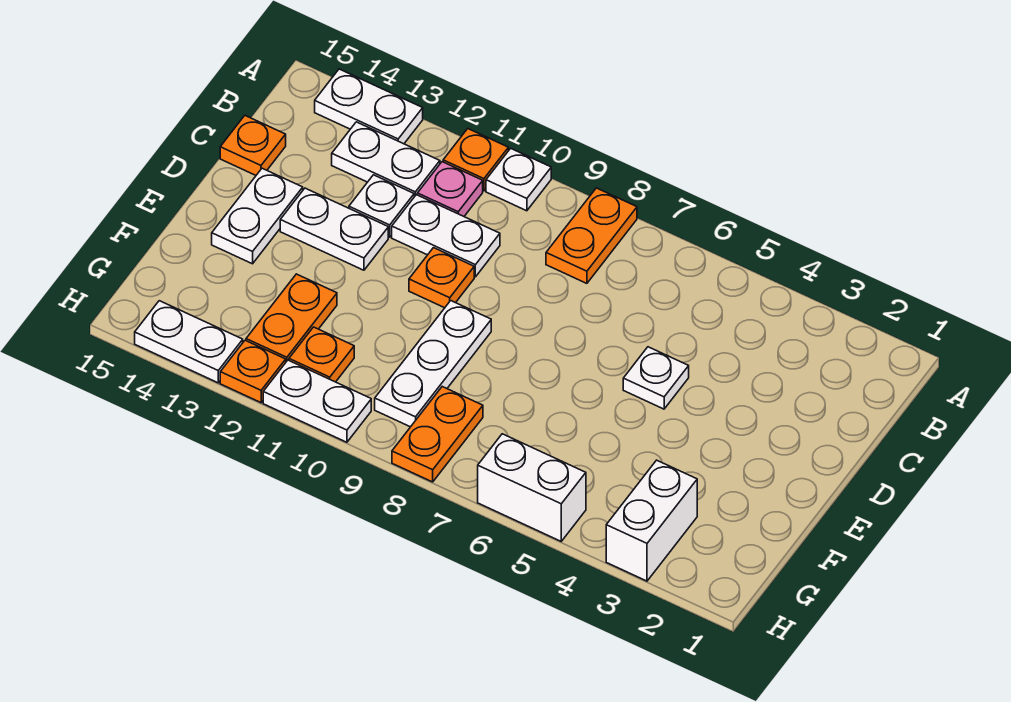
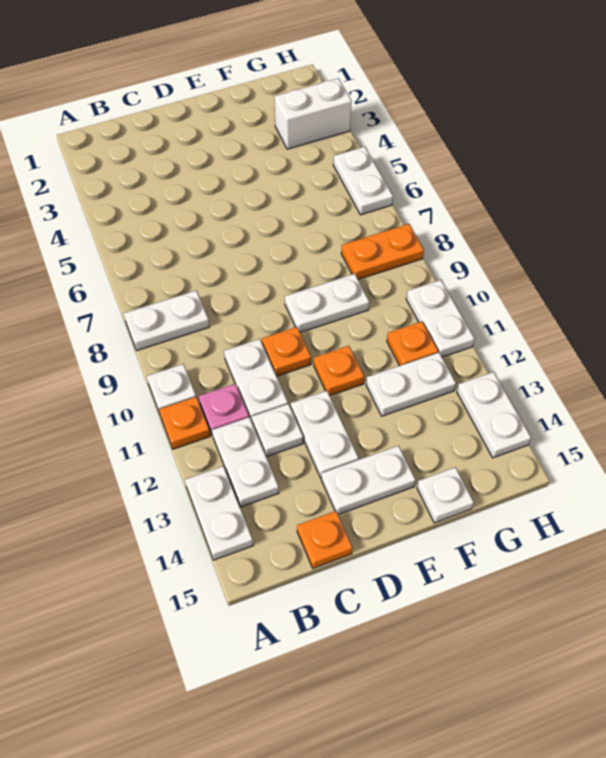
orange 1x2 plate [546,188,637,283] -> white 1x2 plate [124,291,210,351]
white 1x1 plate [623,347,689,409] -> white 1x1 plate moved to [417,467,474,523]
white 1x3 plate [375,301,491,427] -> white 1x2 plate [285,274,369,332]
orange 1x2 plate [246,274,337,362] -> white 1x2 plate [366,353,456,416]
white 1x2 brick [478,434,586,541] -> white 1x2 plate [333,147,393,215]
orange 1x1 plate [220,340,286,403] -> orange 1x1 plate moved to [314,346,364,396]

